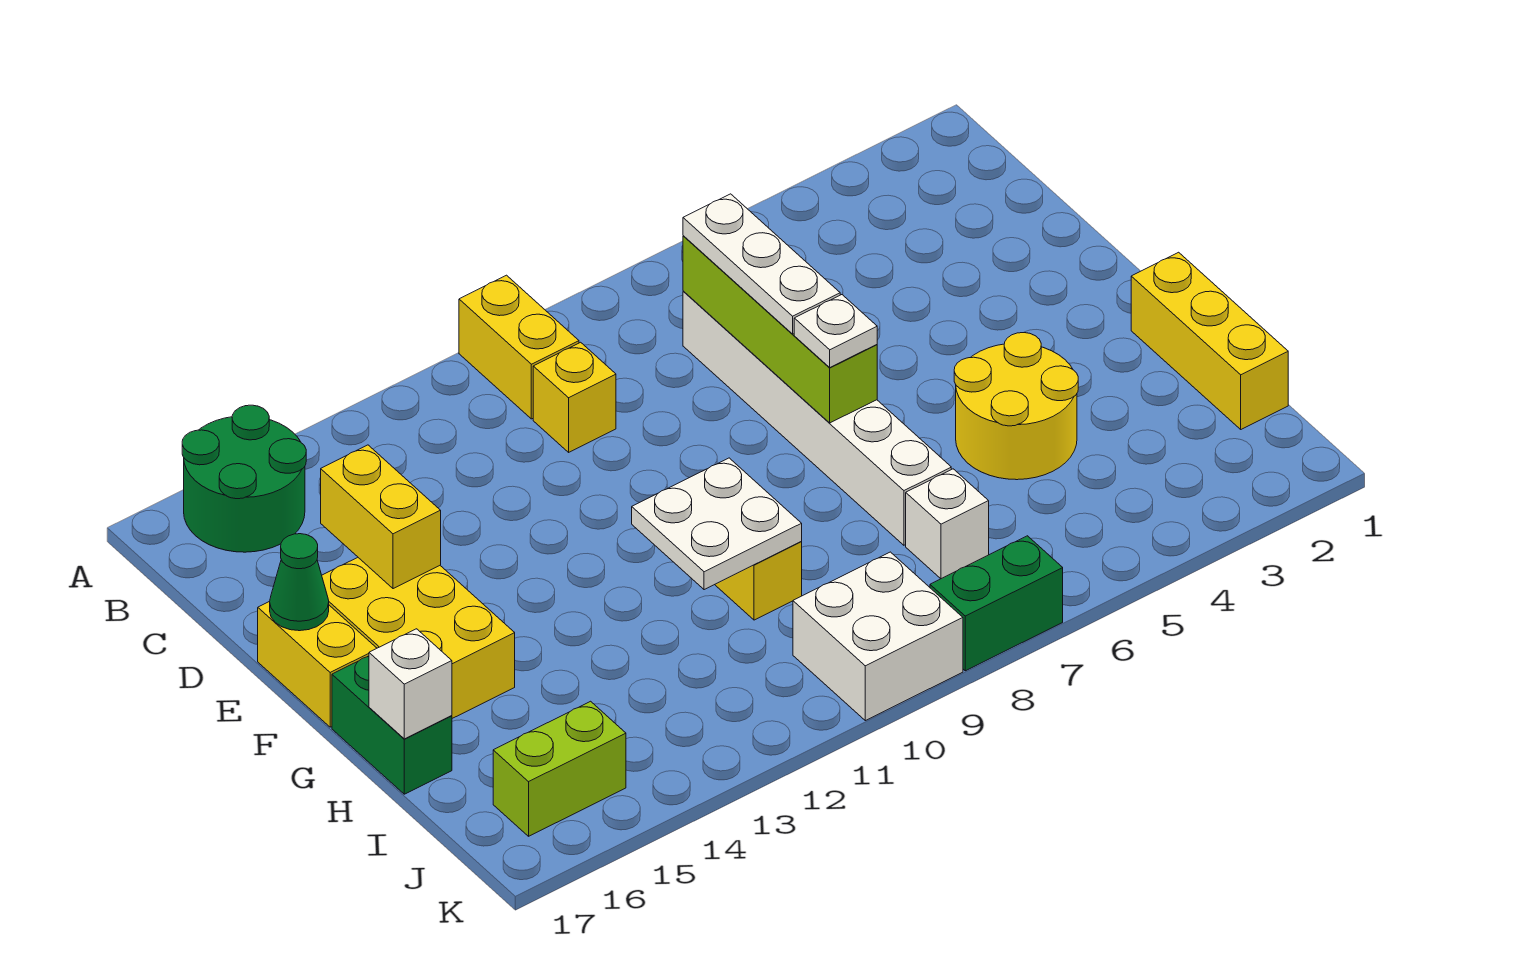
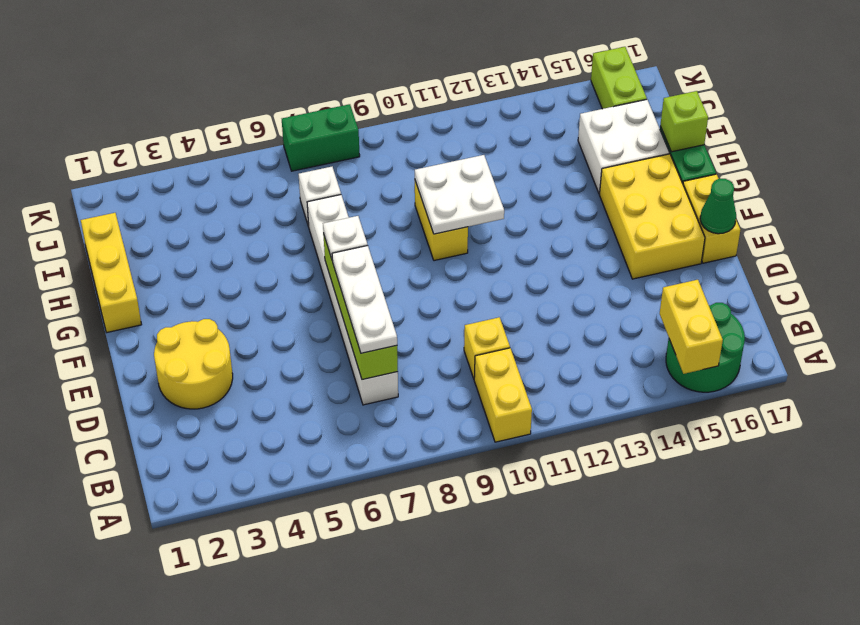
yellow 1x2 brick [321,445,441,589] -> yellow 1x2 brick moved to [660,280,723,374]
yellow 2x2 round brick [954,333,1078,480] -> yellow 2x2 round brick moved to [154,319,233,409]
white 1x1 brick [369,629,452,739] -> lime 1x1 brick [660,91,708,152]
white 2x2 brick [793,552,963,721] -> white 2x2 brick moved to [578,100,669,194]
lime 1x2 brick [493,701,626,836] -> lime 1x2 brick turned to [591,47,647,109]

